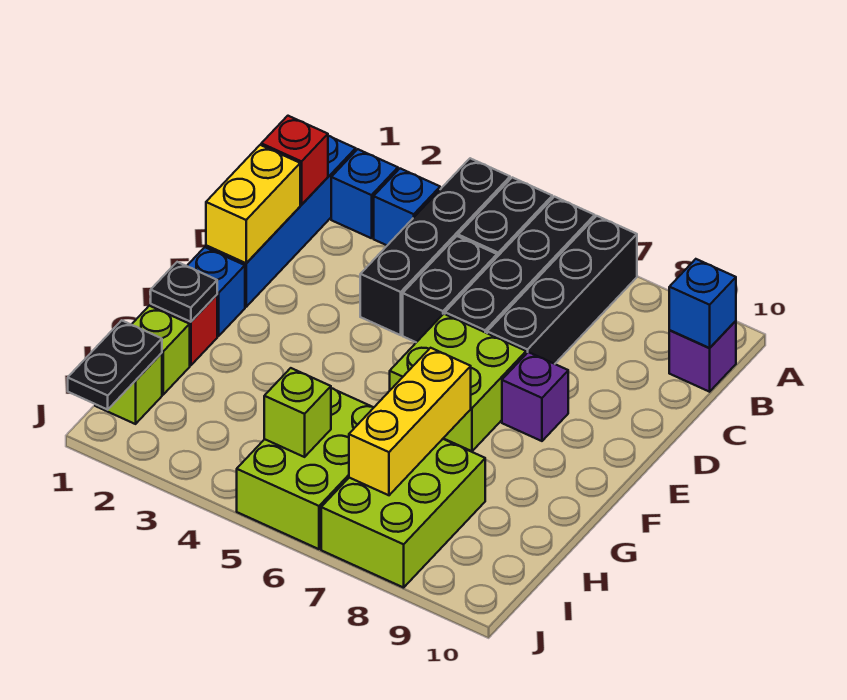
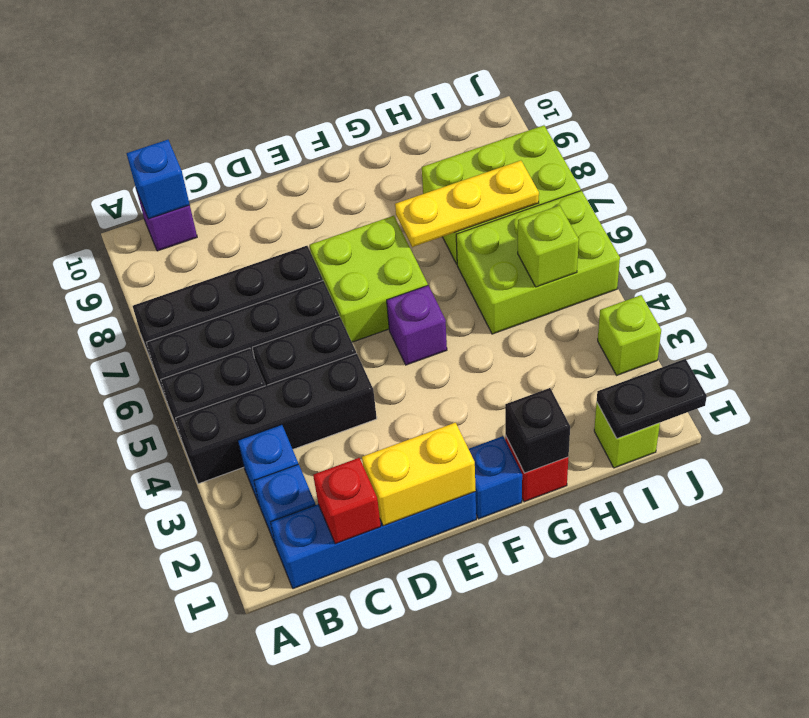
purple 1x1 brick [502,352,568,441] -> purple 1x1 brick moved to [387,286,447,365]
black 1x1 plate [151,262,217,322] -> black 1x1 brick [505,388,570,473]
yellow 1x3 brick [349,348,471,495] -> yellow 1x3 plate [395,161,539,247]
lime 1x1 brick [131,306,190,395] -> lime 1x1 brick moved to [598,295,661,375]

